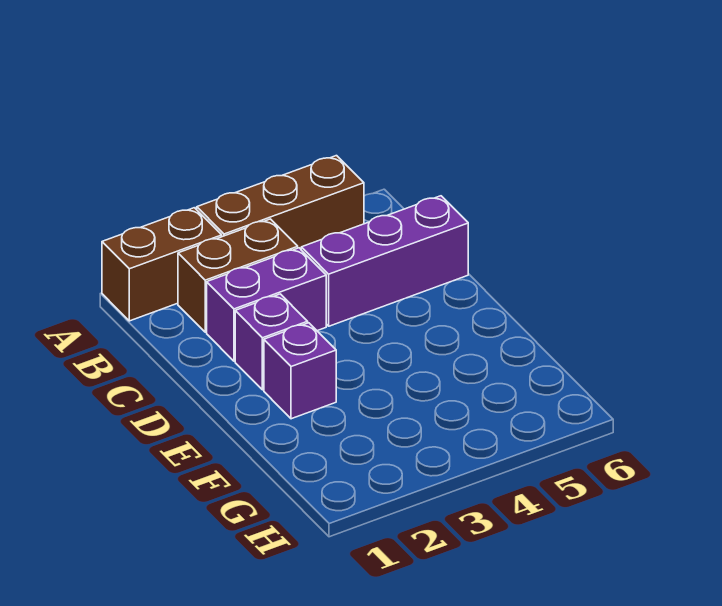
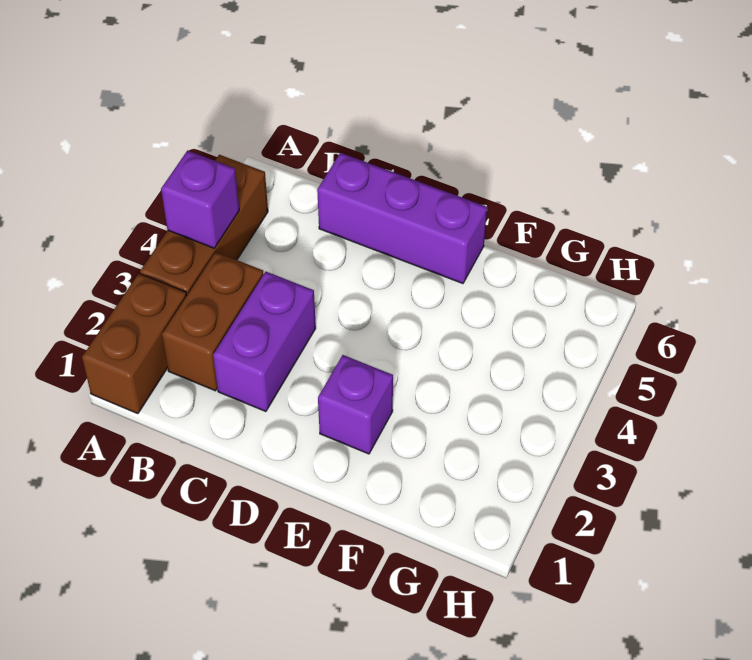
purple 1x3 brick [301,196,468,326] -> purple 1x3 brick turned to [317,153,487,284]
purple 1x1 brick [235,294,308,390] -> purple 1x1 brick moved to [161,151,239,248]

